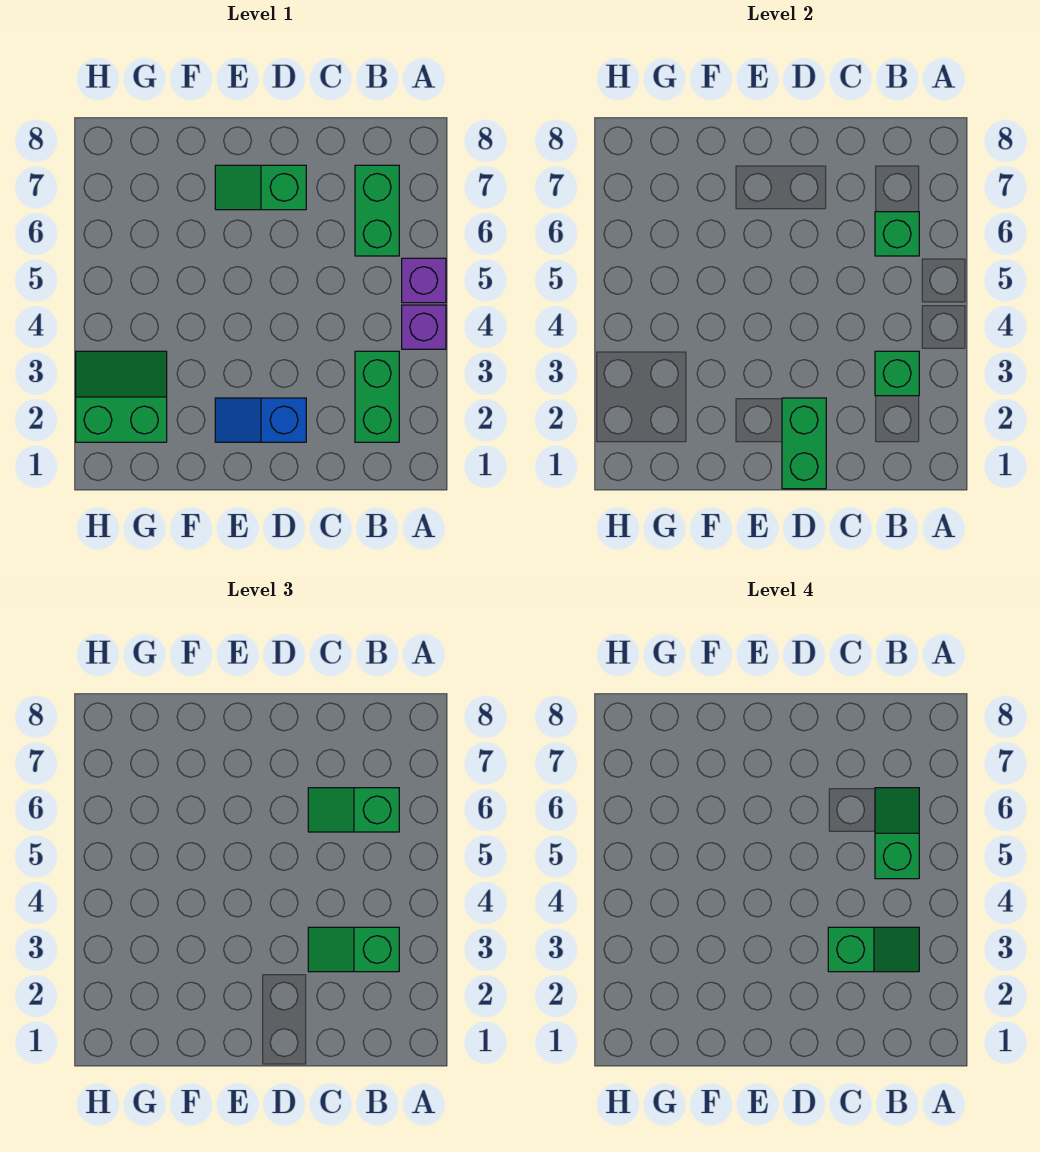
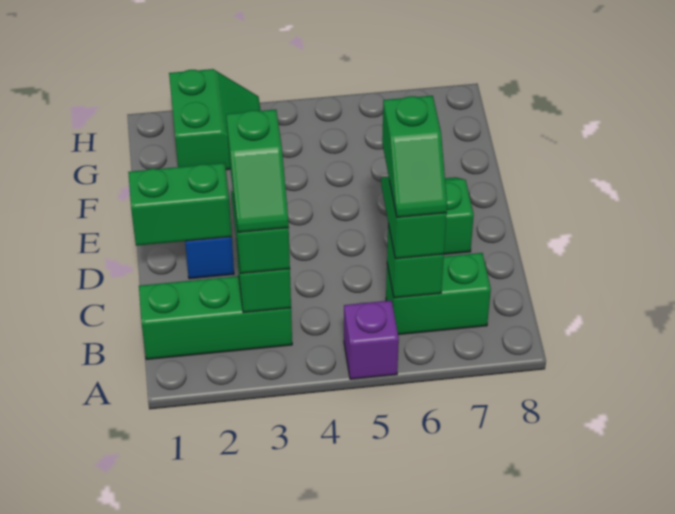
purple 1x1 brick [402,305,446,349] -> none
green 1x2 brick [355,351,399,442] -> green 1x3 brick [139,276,292,359]
green 1x2 slope [875,788,919,879] -> green 1x2 slope turned to [382,96,447,217]

